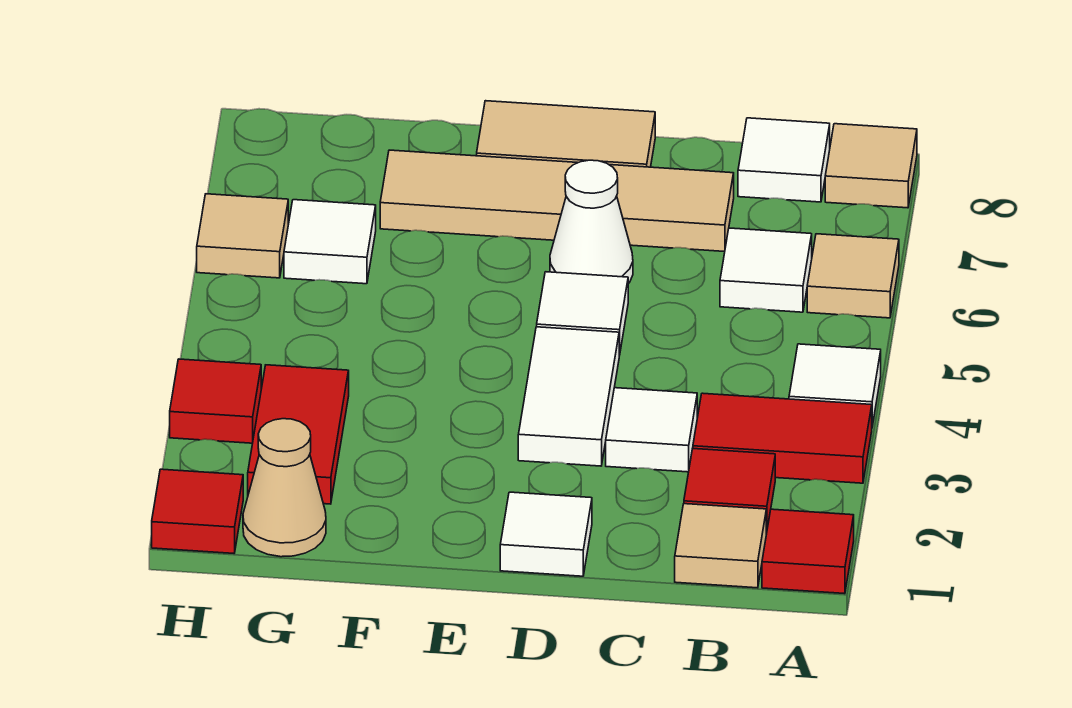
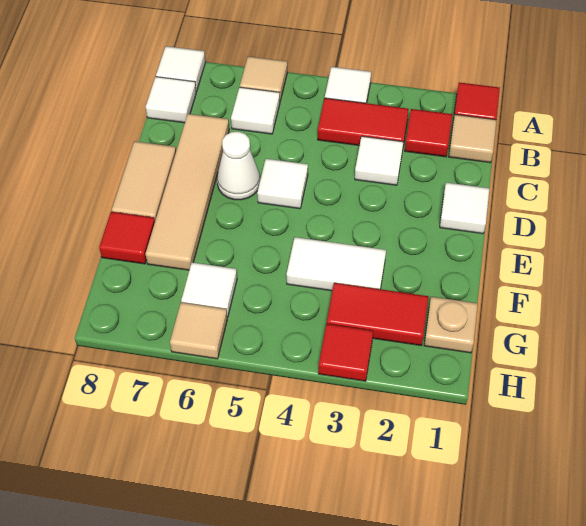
red 1x2 tile [693,393,872,483] -> red 1x2 tile turned to [318,98,409,146]
tan 1x1 tile [825,124,917,208] -> white 1x1 tile [156,46,205,91]
white 1x2 tile [518,327,619,466] -> white 1x2 tile moved to [286,237,386,291]
tan 1x1 cone [243,419,326,557] -> tan 1x1 plate [424,297,478,353]
red 1x1 tile [152,469,243,553] -> red 1x1 tile moved to [99,212,155,264]

